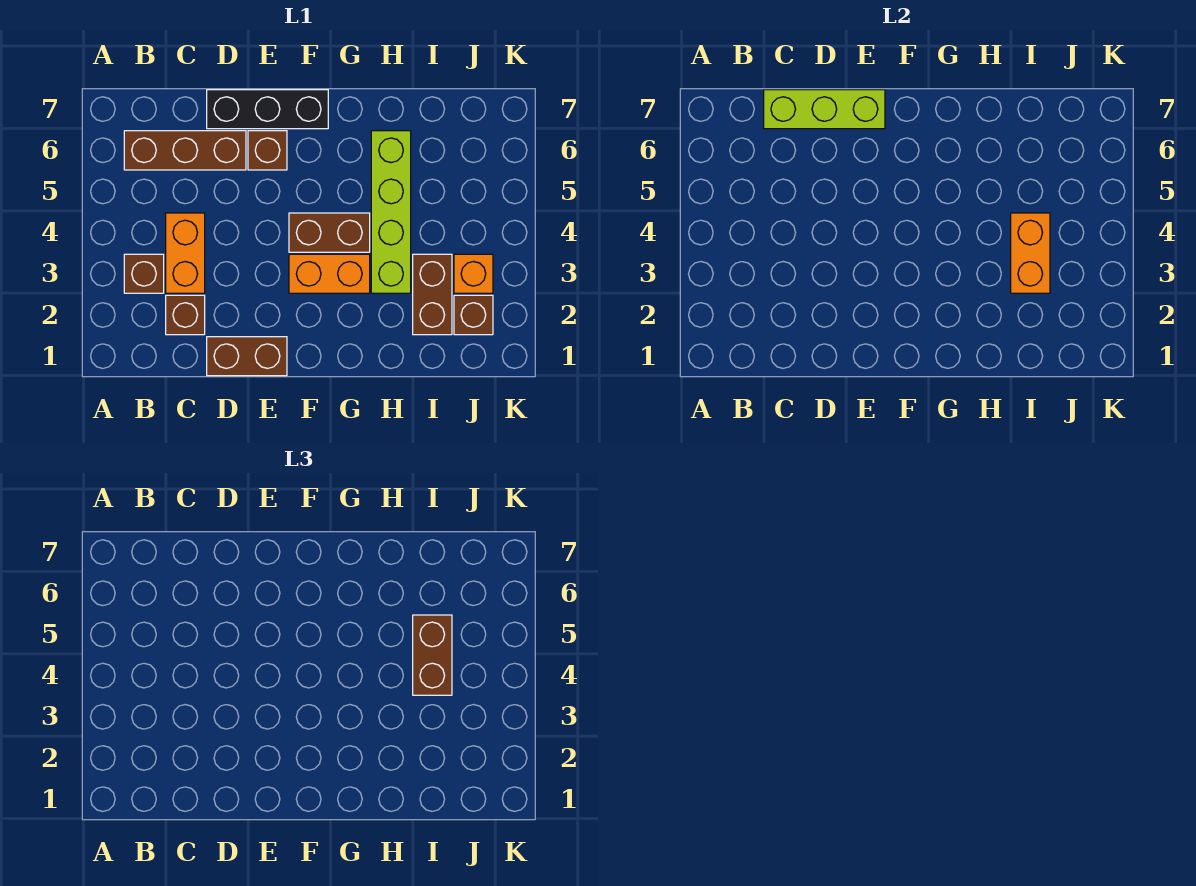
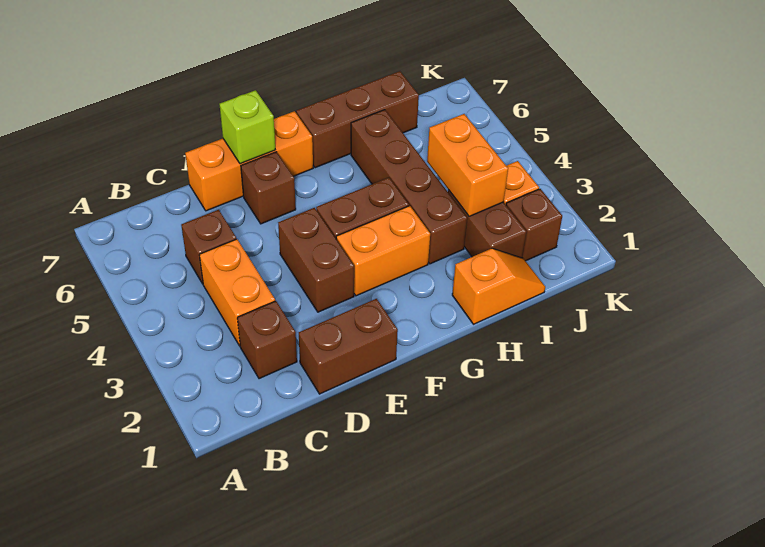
brown 1x1 brick [124,254,164,293] -> brown 1x1 brick moved to [181,210,236,284]
brown 1x3 brick [124,131,246,170] -> brown 1x3 brick moved to [296,71,419,168]
lime 1x3 brick [764,90,885,129] -> lime 1x1 brick [219,90,275,164]
black 1x3 brick [207,90,328,129] -> orange 1x3 brick [185,111,313,211]
none -> orange 1x2 slope [452,248,545,324]
lime 1x4 brick [371,131,411,293] -> brown 1x4 brick [351,110,467,264]
brown 1x2 brick [413,615,452,695] -> brown 1x2 brick moved to [278,208,354,312]

